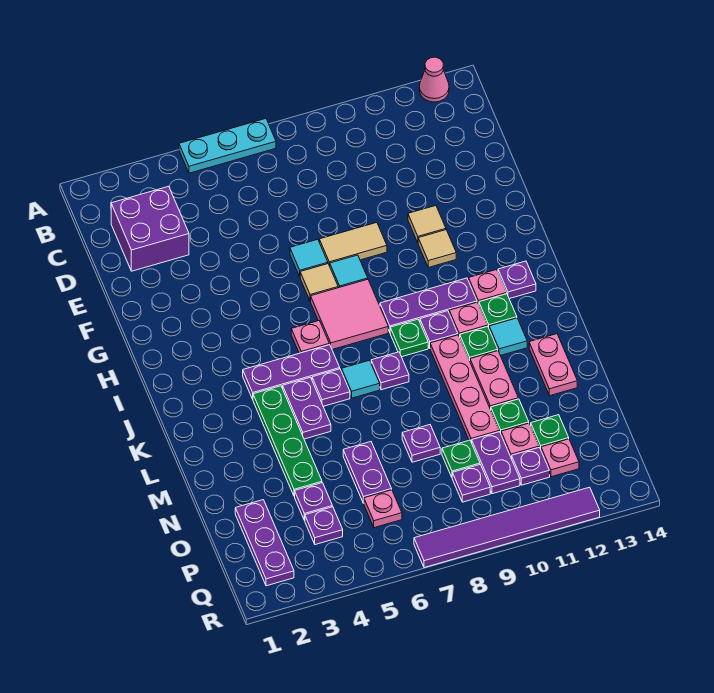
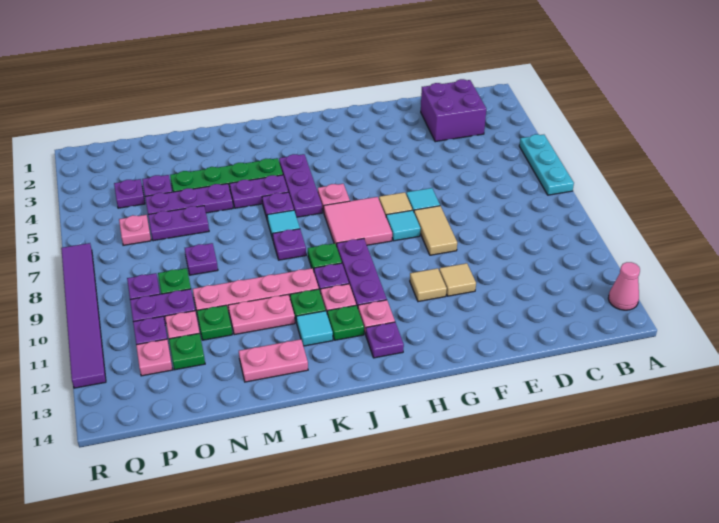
purple 1x3 plate [235,500,294,586] -> purple 1x3 plate moved to [145,184,233,214]

